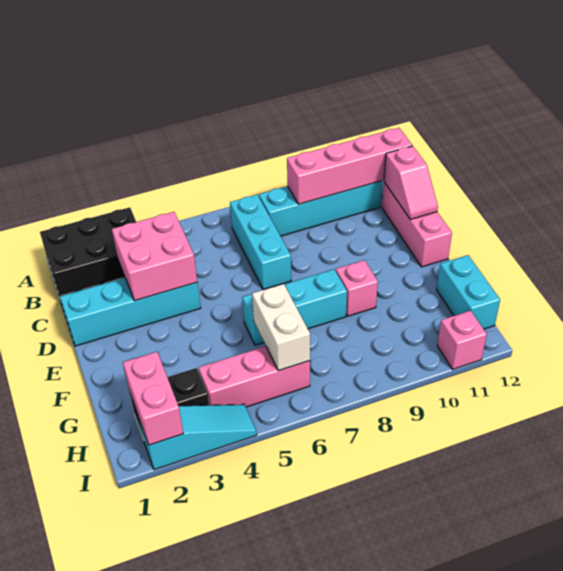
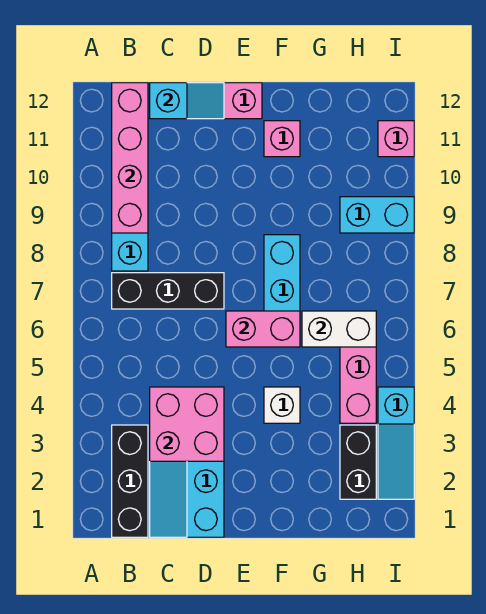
black 2x3 brick [40,207,136,296] -> black 1x3 brick [112,425,148,537]
cyan 1x3 brick [230,195,291,290] -> black 1x3 brick [112,273,224,309]
pink 1x2 slope [384,146,438,219] -> cyan 1x2 slope [150,83,224,119]
none -> white 1x1 brick [264,387,300,423]
pink 1x1 brick [336,260,378,316] -> pink 1x1 brick moved to [264,121,300,157]
cyan 1x2 brick [437,255,500,329] -> cyan 1x2 brick moved to [340,197,414,233]
pink 1x2 brick [123,352,183,445] -> pink 1x2 brick moved to [226,311,300,347]
cyan 1x3 slope [139,404,257,470] -> cyan 1x3 slope turned to [378,387,414,499]

